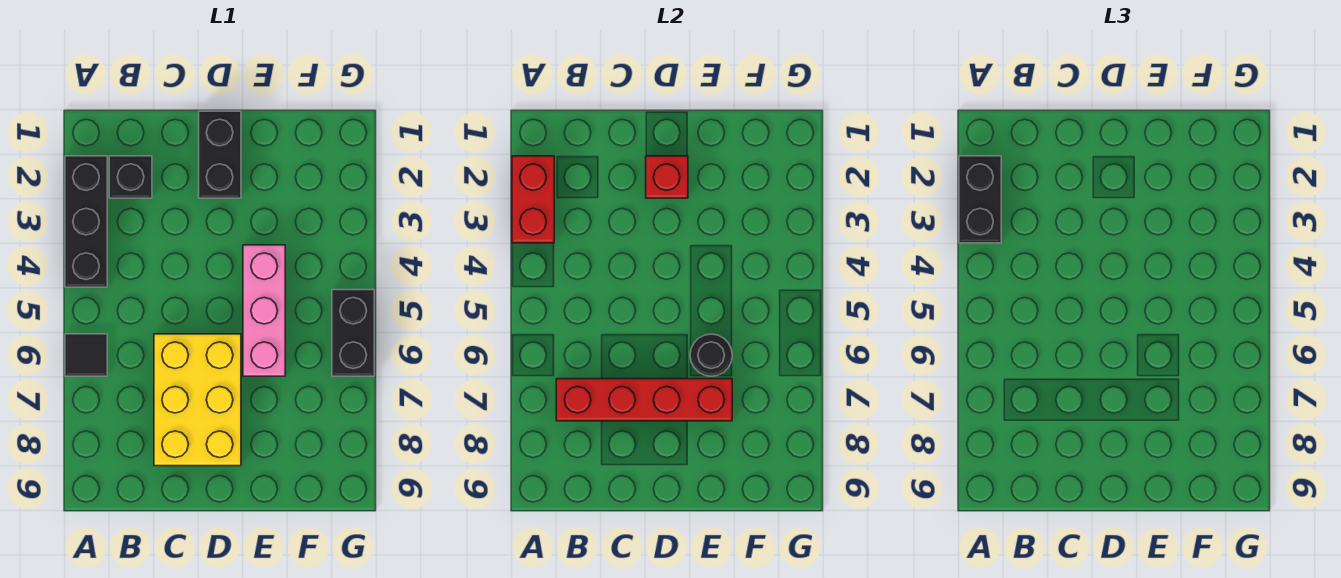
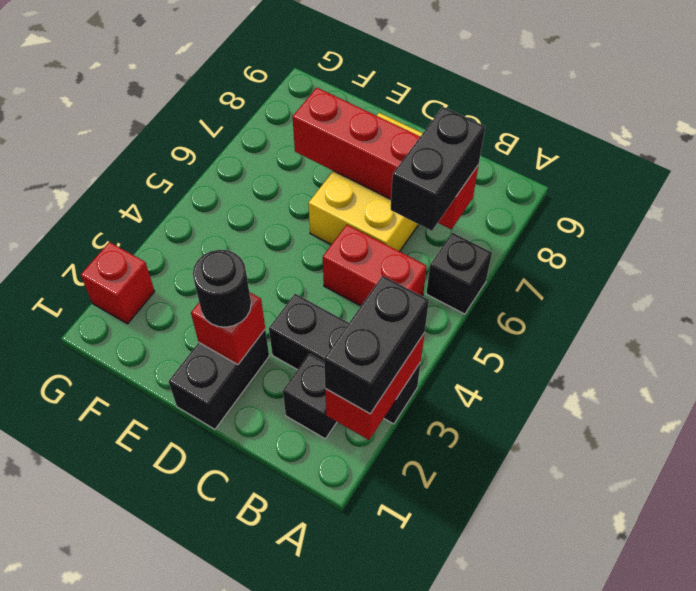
black 1x3 brick [65,156,107,287] -> black 1x3 brick turned to [269,294,421,424]
black 1x1 tile [65,334,107,376] -> black 1x1 brick [426,233,492,314]
none -> red 1x2 brick [323,225,427,306]
pink 1x3 brick [243,245,285,376] -> none
black 1x1 round brick [690,334,732,376] -> black 1x1 round brick moved to [193,250,251,327]
none -> red 1x1 brick [81,242,155,324]
black 1x2 brick [332,290,374,376] -> black 1x2 brick moved to [391,107,485,231]

